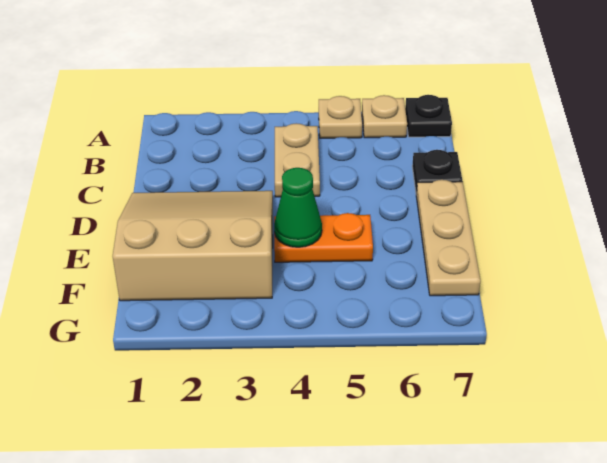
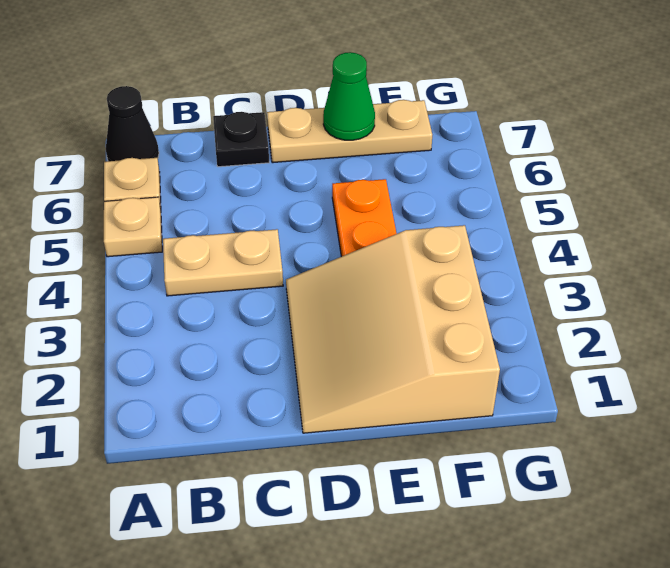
black 1x1 plate [405,95,452,137] -> black 1x1 cone [106,86,159,161]
green 1x1 cone [274,168,322,247] -> green 1x1 cone moved to [323,52,375,140]

